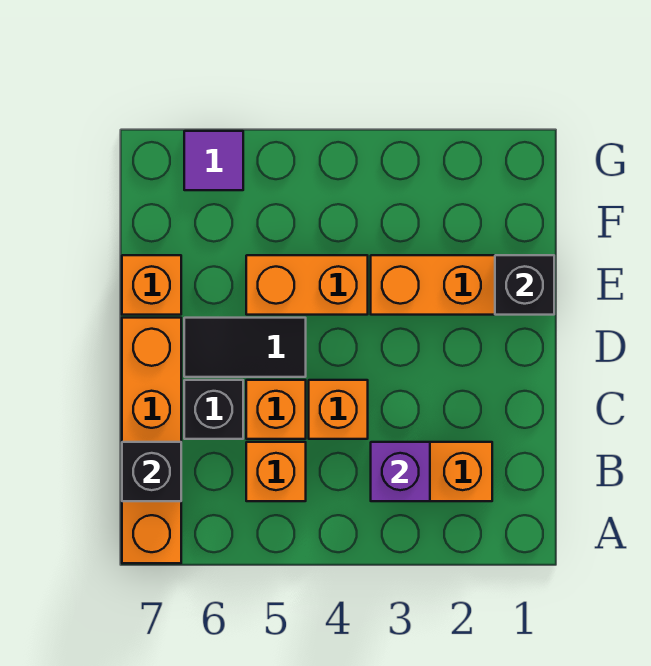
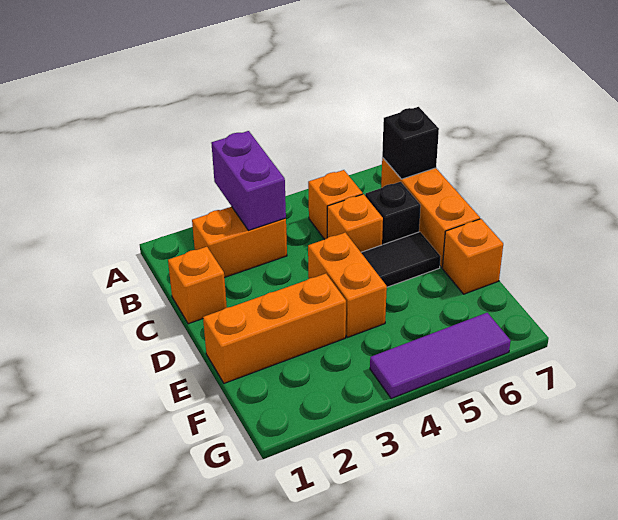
orange 1x4 brick [122,318,181,563] -> orange 1x3 brick [381,158,480,267]
purple 1x1 brick [371,442,430,501] -> purple 1x2 brick [211,131,286,231]
orange 1x1 brick [309,380,368,439] -> orange 1x1 brick moved to [168,247,227,324]
black 1x1 brick [495,255,554,315] -> none
orange 1x2 brick [246,255,368,315] -> orange 1x2 brick turned to [308,233,387,337]
purple 1x1 tile [184,131,243,190] -> purple 1x3 tile [370,313,511,399]

